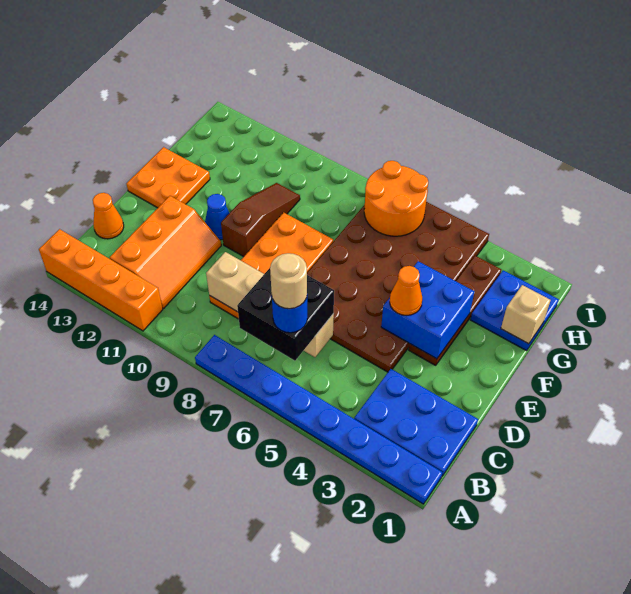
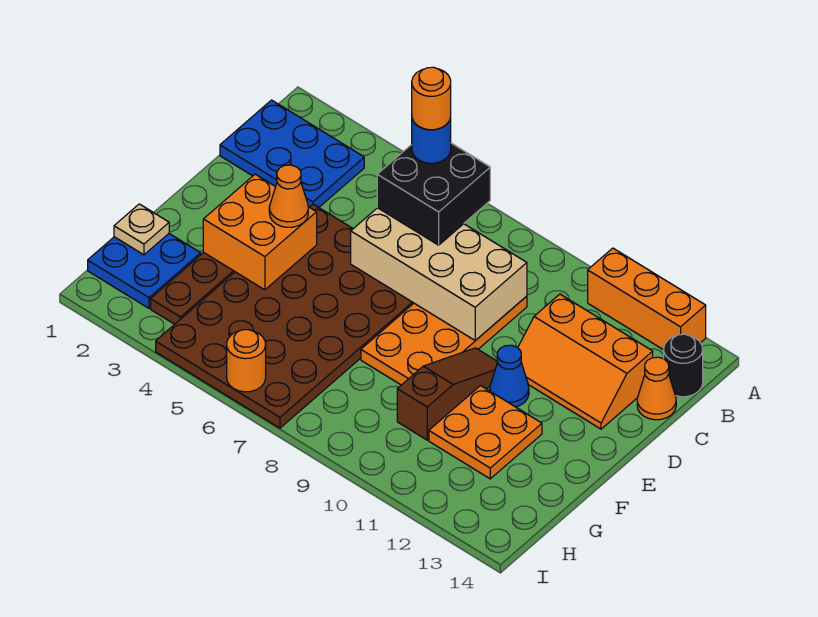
blue 1x8 plate [195,335,442,504] -> none
orange 1x4 brick [39,229,163,331] -> orange 1x3 brick [588,248,706,350]
tan 1x1 round brick [270,253,307,309] -> orange 1x1 round brick [412,67,451,130]
orange 2x3 slope [110,196,221,308] -> orange 2x3 slope turned to [518,294,653,429]
none -> black 1x1 round brick [664,334,703,397]
tan 1x4 brick [206,252,334,357] -> tan 2x4 brick [351,208,527,341]
blue 2x2 brick [381,261,474,359] -> orange 2x2 brick [203,174,317,290]
brown 1x3 slope [221,183,300,257] -> brown 1x3 slope turned to [397,348,498,440]
orange 2x2 plate [127,147,210,208] -> orange 2x2 plate moved to [429,386,542,479]
tan 1x1 brick [501,285,551,344] -> tan 1x1 plate [114,204,169,255]
orange 2x2 round brick [364,161,428,236] -> orange 1x1 round brick [227,330,266,392]

